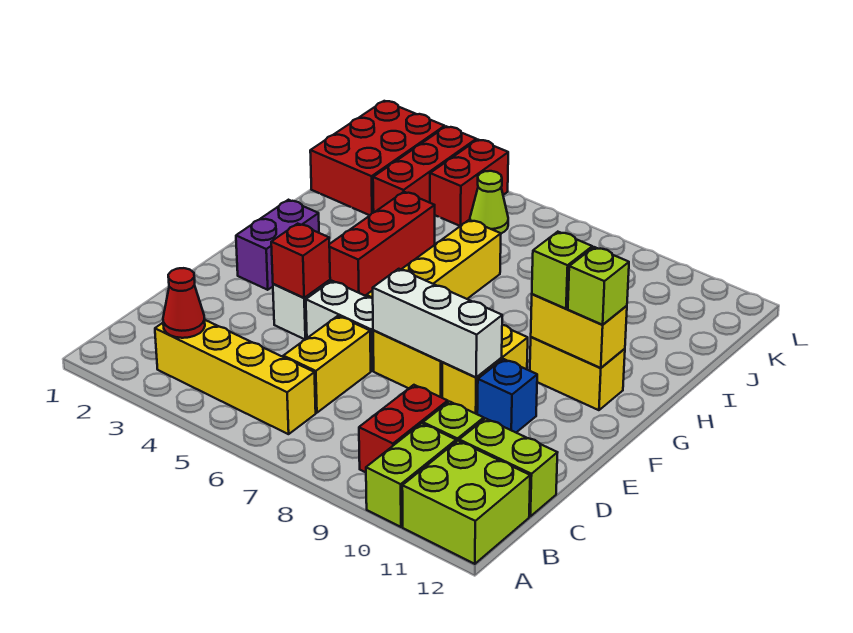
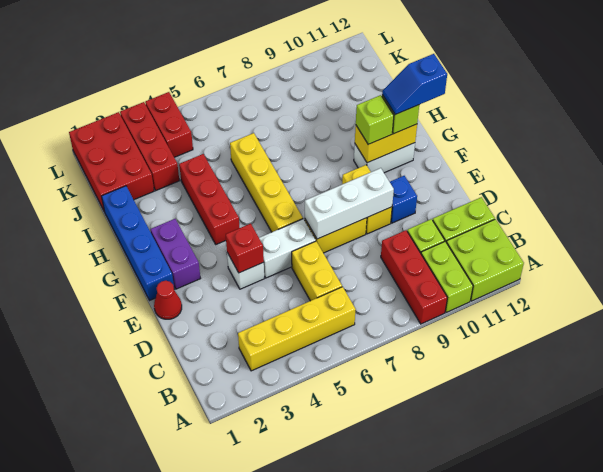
red 1x1 cone [163,268,205,338] -> red 1x1 cone moved to [154,281,182,319]
red 1x2 brick [359,385,448,472] -> red 1x3 brick [381,230,447,324]
none -> blue 1x4 brick [102,186,174,300]
yellow 1x2 brick [530,337,625,410] -> white 1x2 brick [354,143,415,173]
none -> blue 1x2 slope [382,54,447,115]
lime 1x1 cone [470,171,508,233] -> none

